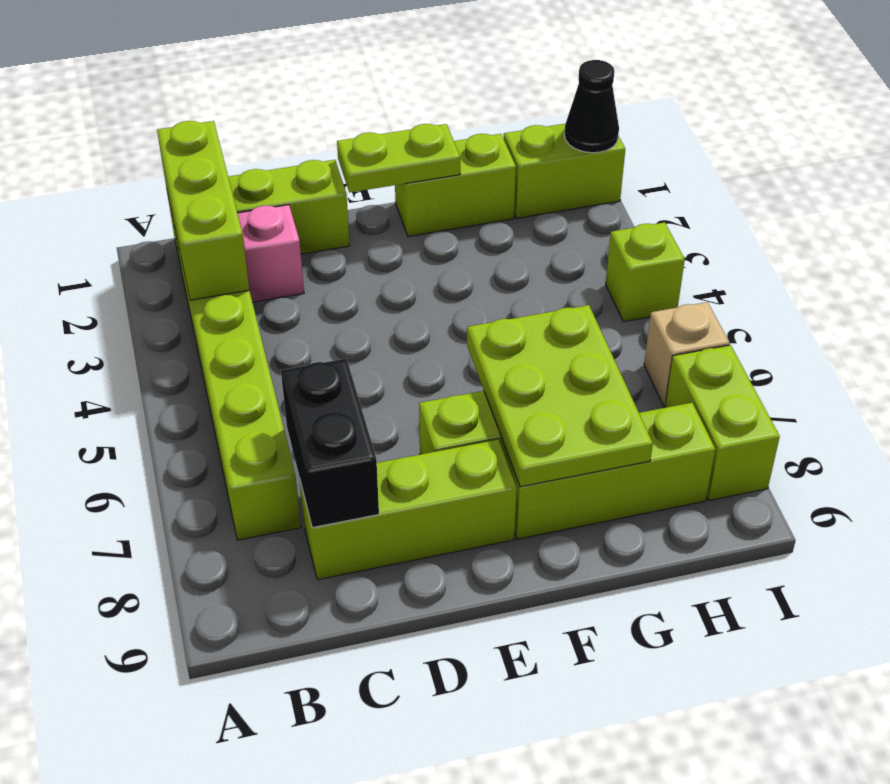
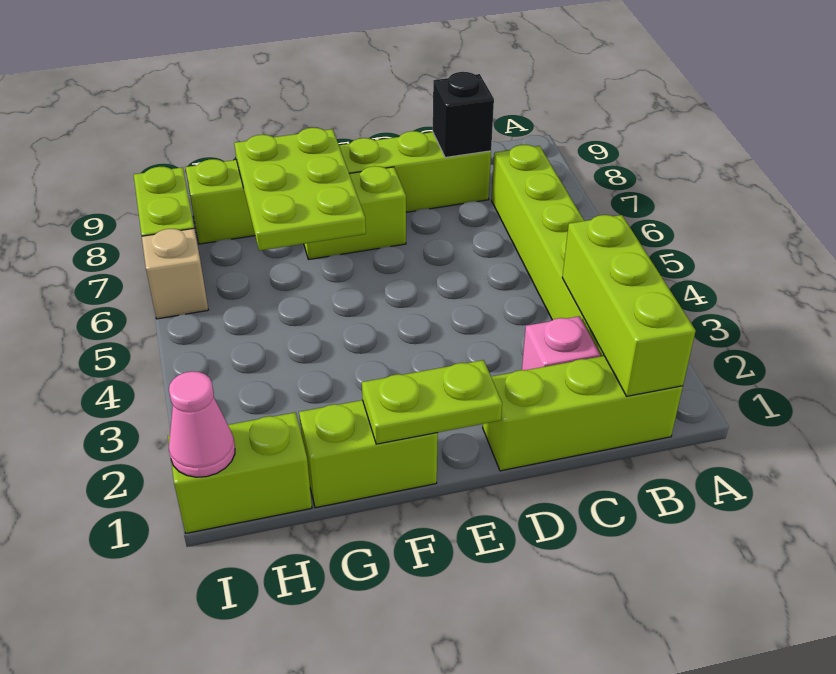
black 1x2 brick [281,359,379,528] -> black 1x1 brick [433,72,494,157]
black 1x1 cone [564,60,619,153] -> pink 1x1 cone [169,371,235,477]
lime 1x1 brick [606,222,685,322] -> none

